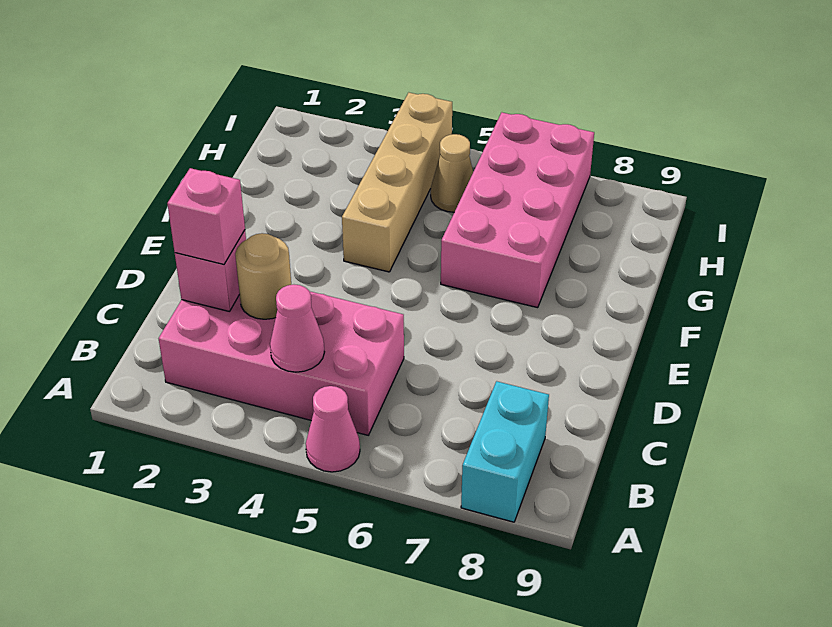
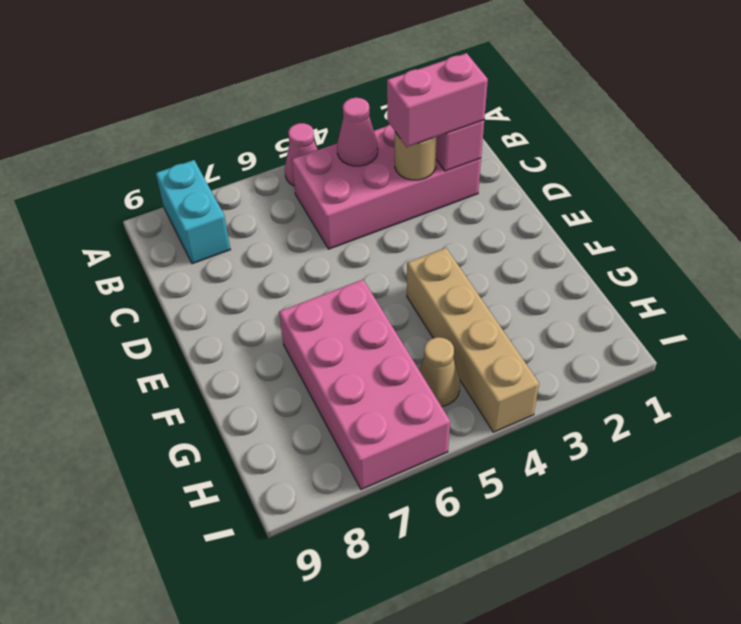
pink 1x1 brick [167,168,245,264] -> pink 1x2 brick [387,53,488,147]

